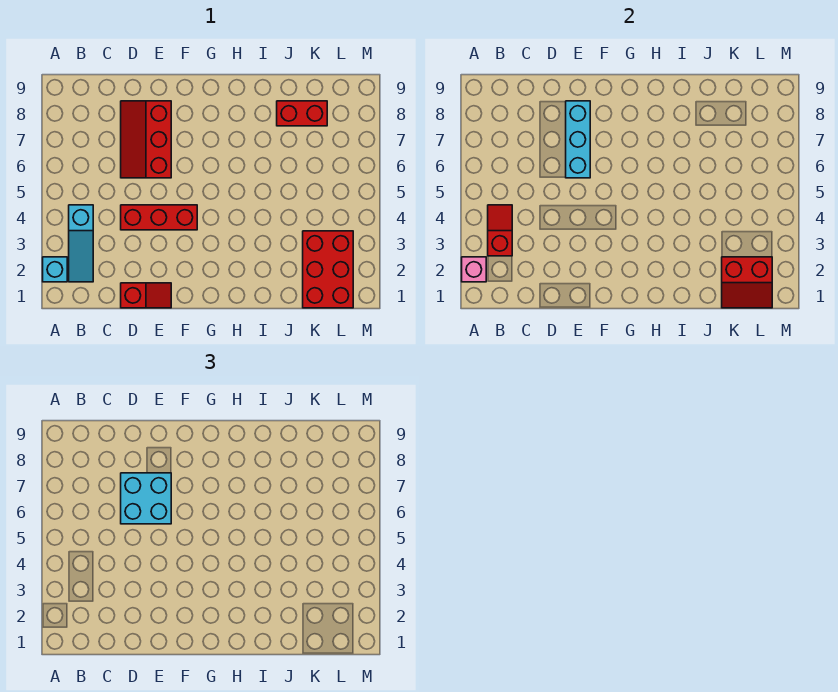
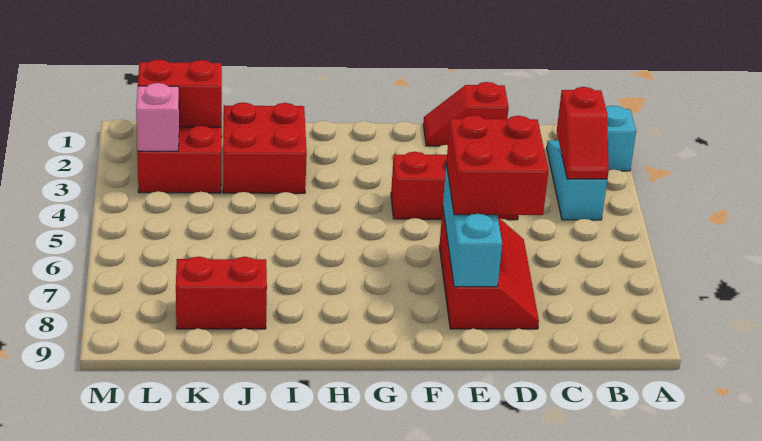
pink 1x1 brick [462,257,486,282] -> pink 1x1 brick moved to [136,83,179,151]
cyan 2x2 brick [121,473,171,524] -> red 2x2 brick [446,115,548,215]
none -> red 2x2 brick [223,102,307,193]

